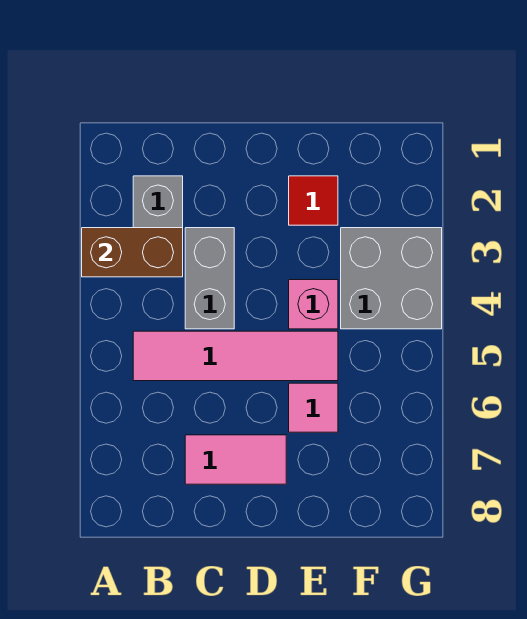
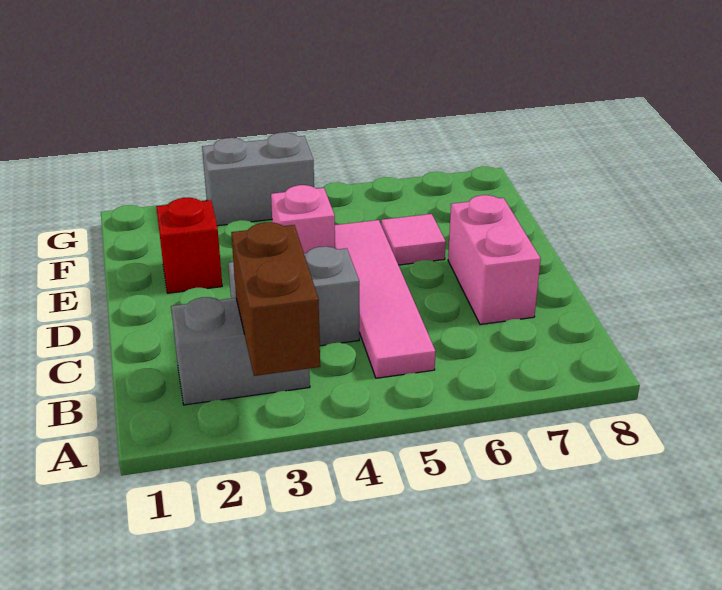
pink 1x2 tile [185,435,286,484] -> pink 1x2 brick [448,195,541,325]
red 1x1 tile [289,176,338,225] -> red 1x1 brick [156,198,222,293]
grey 2x2 brick [341,228,442,329] -> grey 1x2 brick [202,132,314,226]

